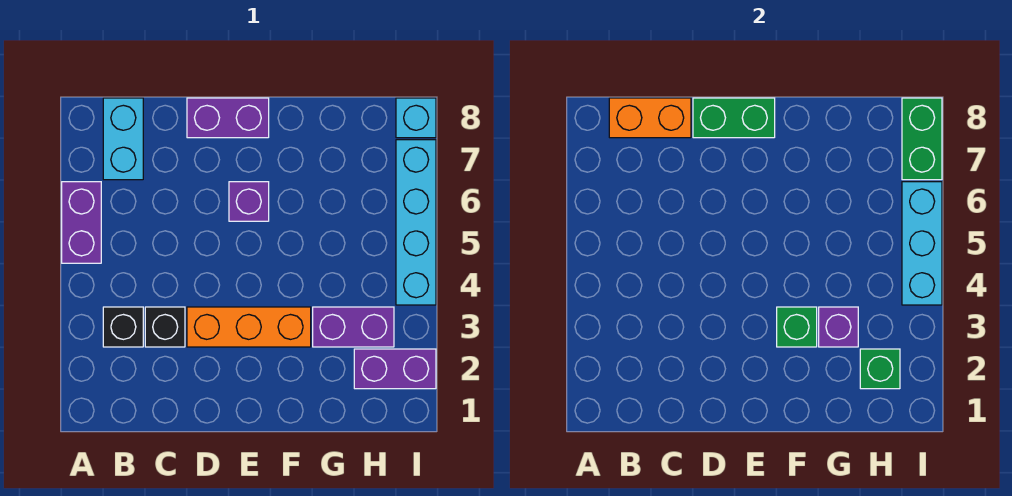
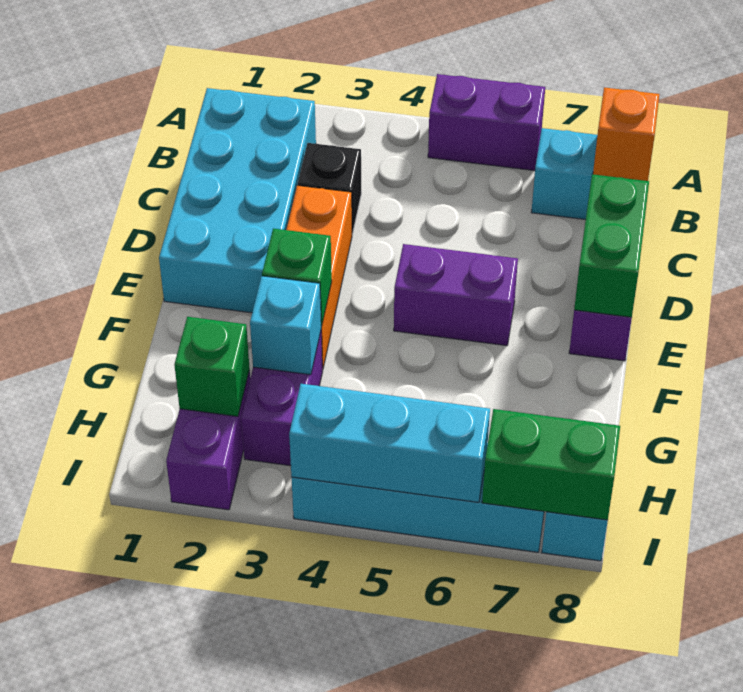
none -> cyan 2x4 brick [159,88,316,313]
black 1x1 brick [103,307,143,347] -> none
orange 1x2 brick [609,98,691,138] -> orange 1x1 brick [593,87,660,181]
purple 1x1 brick [229,182,269,221] -> purple 1x2 brick [394,244,518,346]
purple 1x1 brick [819,307,858,347] -> cyan 1x1 brick [250,276,322,375]

